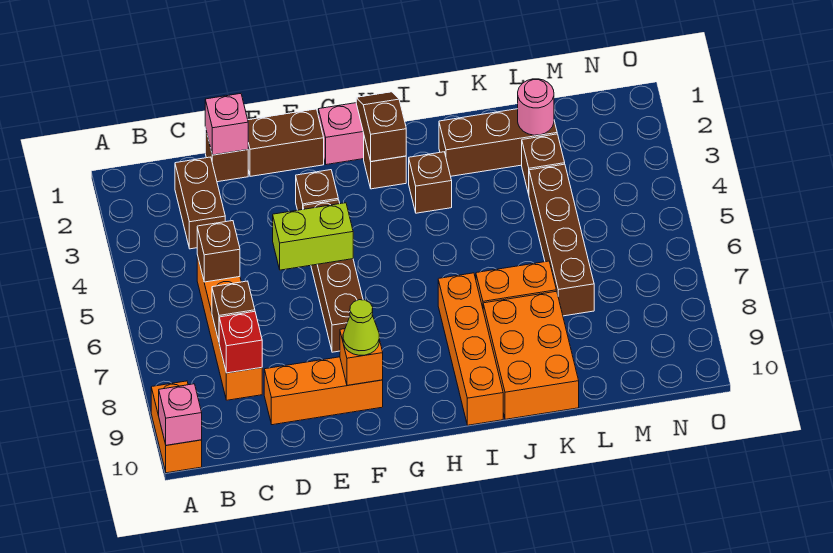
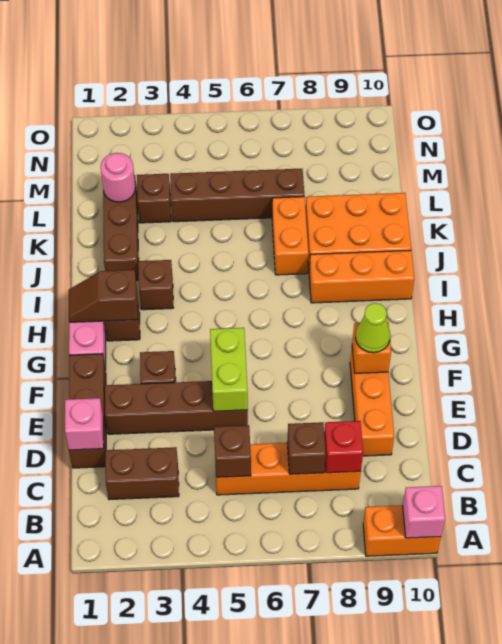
brown 1x4 brick [303,200,363,352] -> brown 1x4 brick moved to [105,381,248,434]
orange 1x4 brick [438,273,503,425] -> orange 1x3 brick [309,250,414,303]

